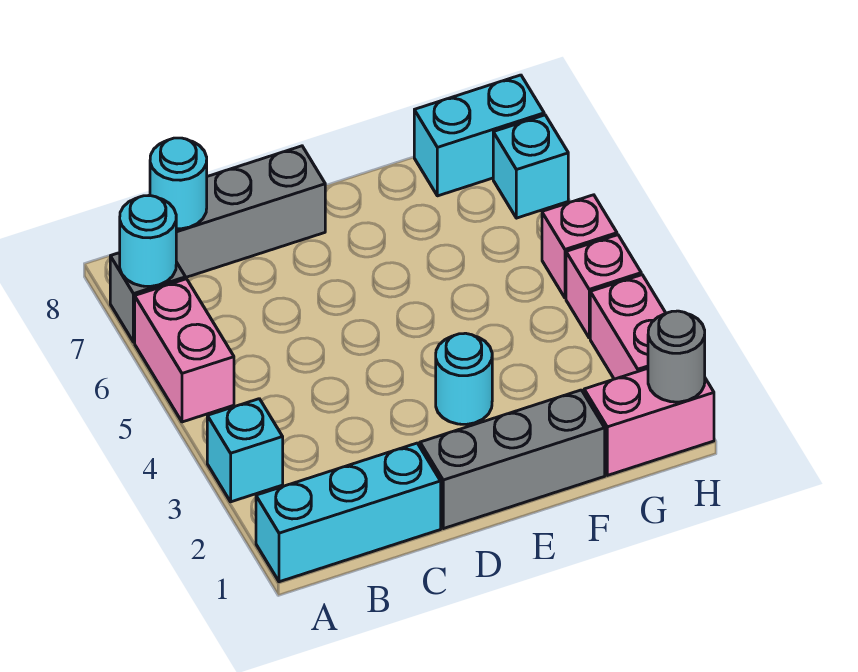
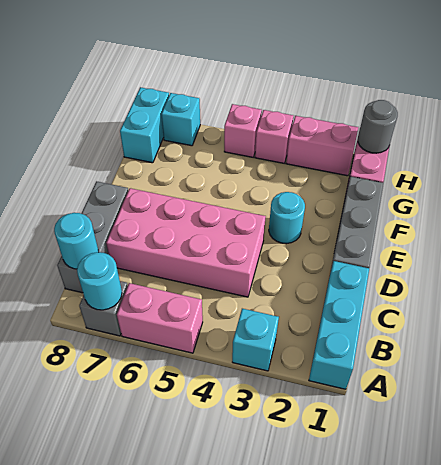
none -> pink 2x4 brick [106,188,266,297]

